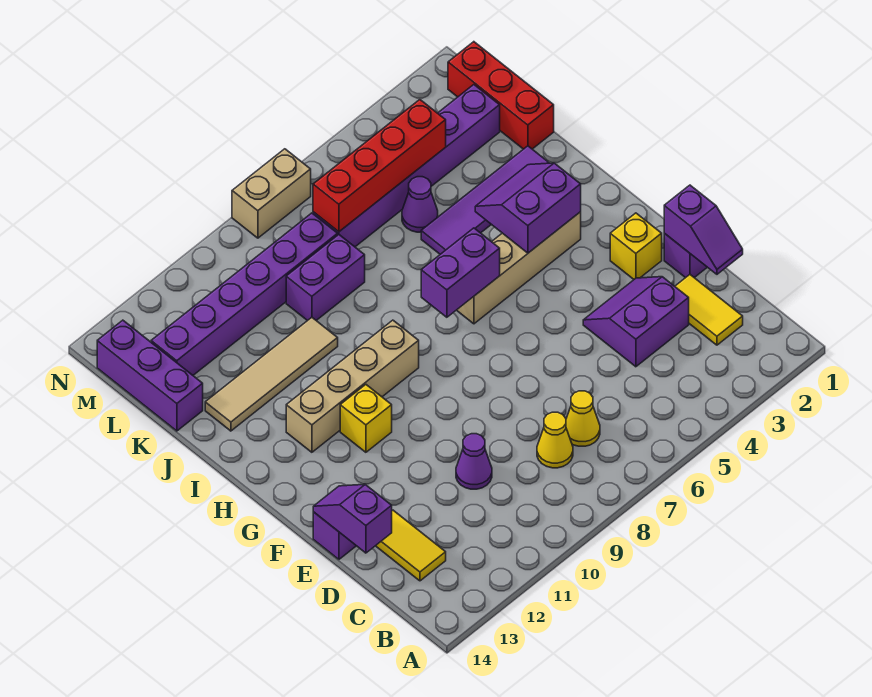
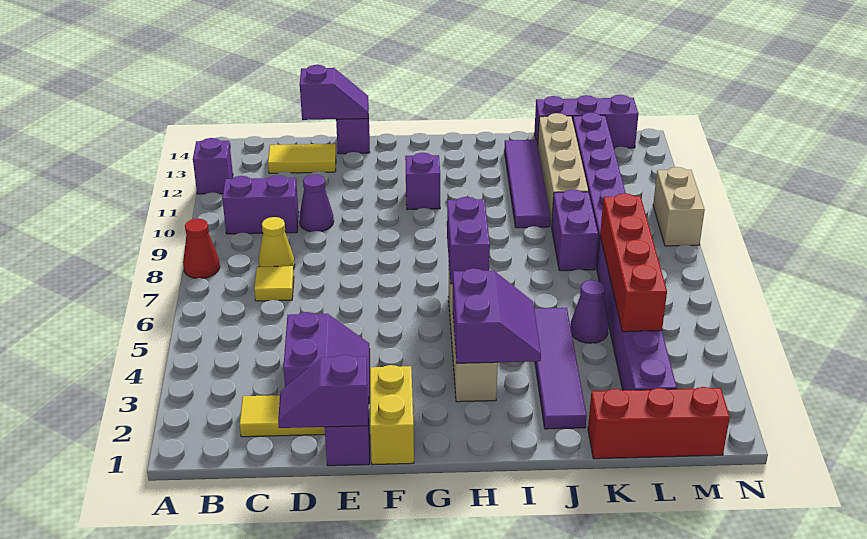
none -> red 1x1 cone [183,219,220,278]
none -> purple 1x1 brick [193,138,233,194]
none -> purple 1x2 brick [222,175,299,234]
yellow 1x1 cone [566,391,600,446] -> yellow 1x1 tile [254,266,294,301]
yellow 1x1 brick [610,213,662,279] -> yellow 1x2 brick [370,365,414,465]
yellow 1x1 brick [340,385,392,452] -> purple 1x1 brick [405,153,440,210]
tan 1x4 brick [286,320,419,452] -> tan 1x4 brick moved to [538,113,588,227]
tan 1x4 tile [205,317,338,431] -> purple 1x4 tile [504,140,550,228]
tan 1x2 brick [232,149,311,238] -> tan 1x2 brick moved to [653,167,705,246]

